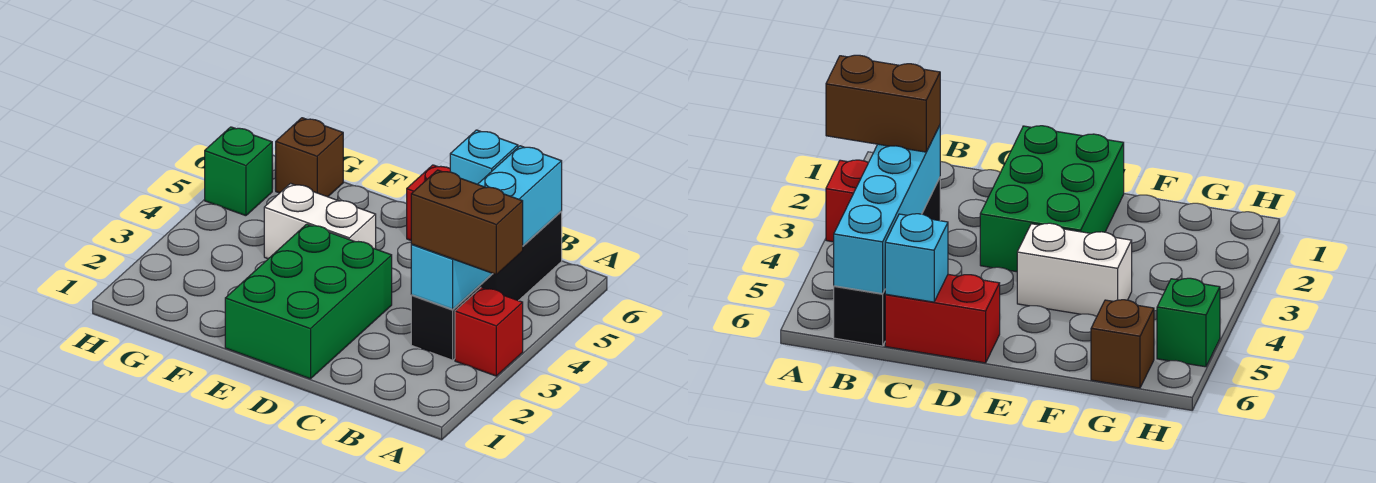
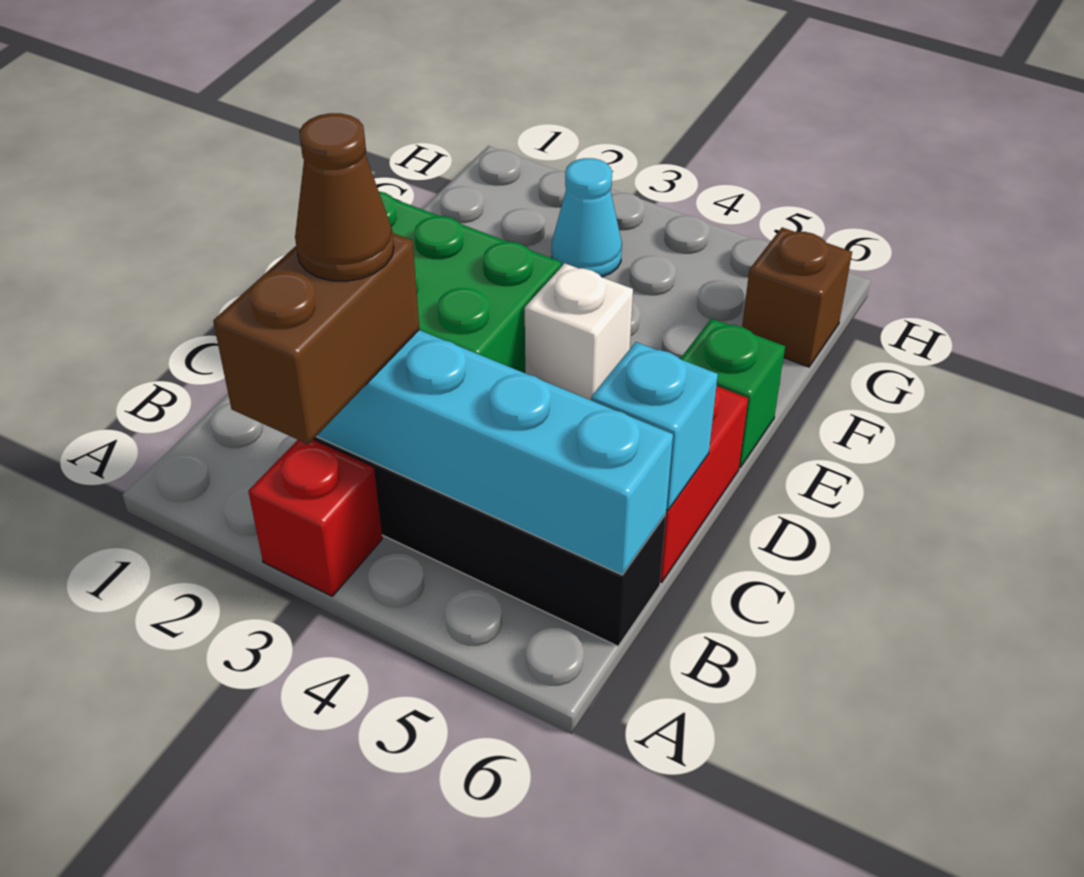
none -> brown 1x1 cone [295,113,394,281]
white 1x2 brick [264,183,376,259] -> white 1x1 brick [525,263,633,400]
none -> cyan 1x1 cone [552,158,622,277]
green 1x1 brick [205,127,272,216] -> green 1x1 brick moved to [680,319,785,468]

